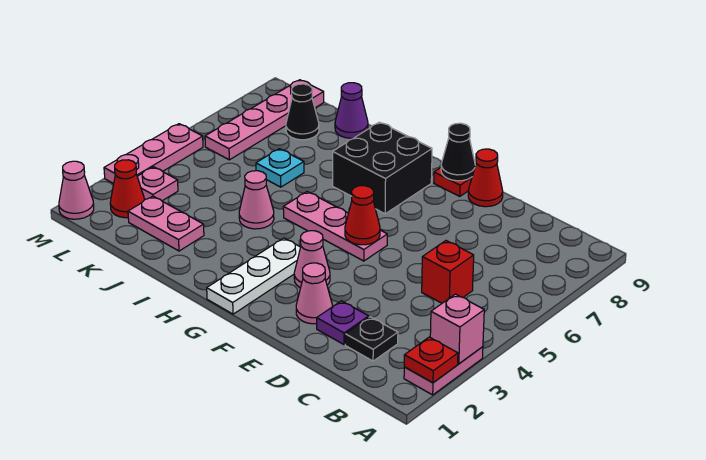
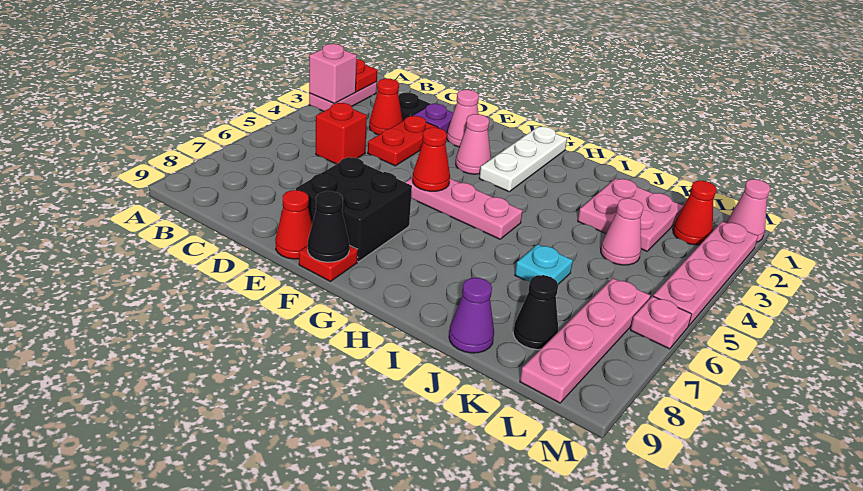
none -> red 1x1 cone [369,78,403,135]
none -> red 1x2 plate [368,116,438,166]
black 2x2 brick [333,122,432,214] -> black 2x2 brick moved to [296,157,412,262]
pink 1x1 cone [239,171,274,229] -> pink 1x1 cone moved to [601,198,643,265]
pink 1x2 plate [128,196,204,251] -> pink 2x2 plate [578,179,683,251]
pink 1x1 plate [137,167,178,201] -> pink 1x1 plate moved to [630,296,692,349]
pink 1x3 plate [104,124,203,184] -> pink 1x4 plate [653,221,758,326]

